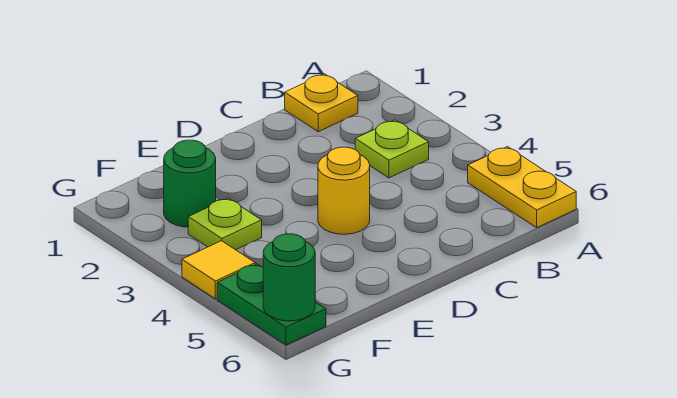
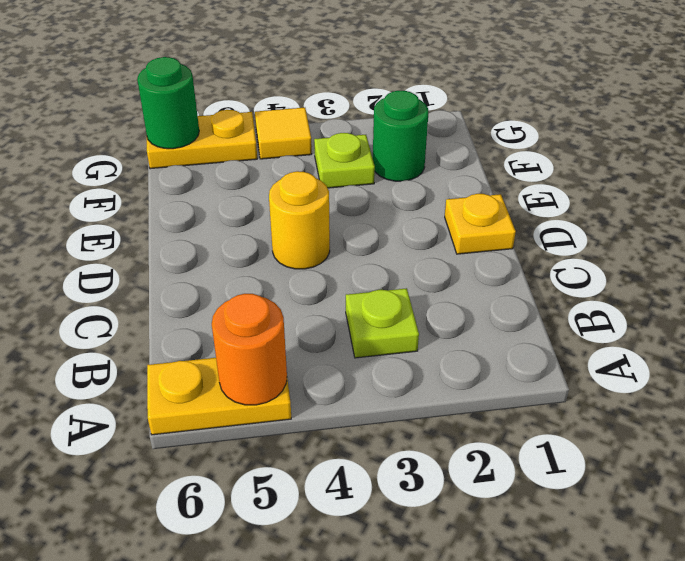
none -> orange 1x1 round brick [212,294,287,405]
yellow 1x1 plate [285,74,358,132] -> yellow 1x1 plate moved to [445,194,516,254]
green 1x2 plate [217,264,326,345] -> yellow 1x2 plate [147,110,257,169]

